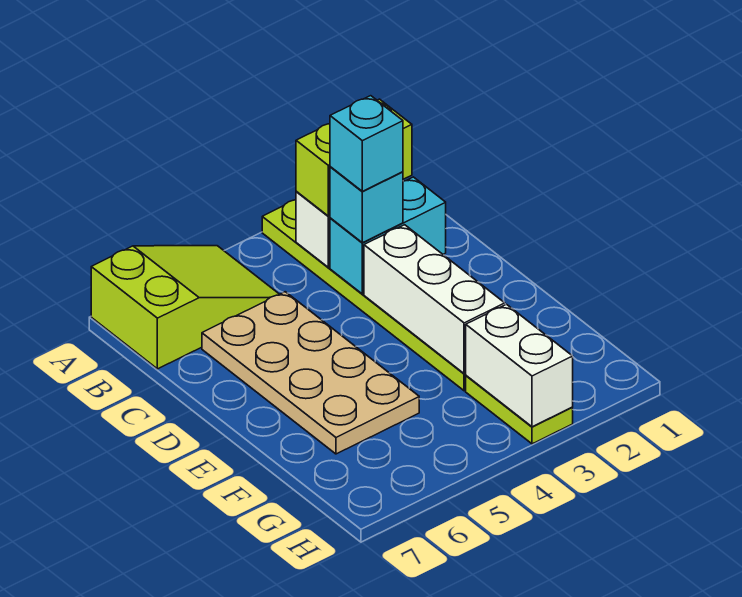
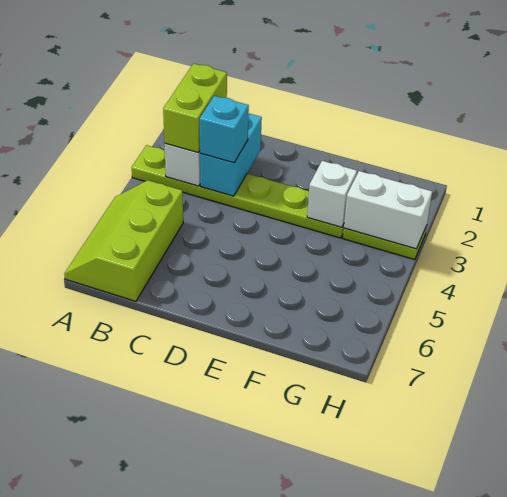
lime 2x3 slope [91,246,279,369] -> lime 2x3 slope turned to [64,180,183,301]
cyan 1x1 brick [330,96,403,191] -> none
tan 2x4 plate [202,292,419,454] -> none
white 1x3 brick [364,225,505,374] -> white 1x1 brick [307,161,357,227]

